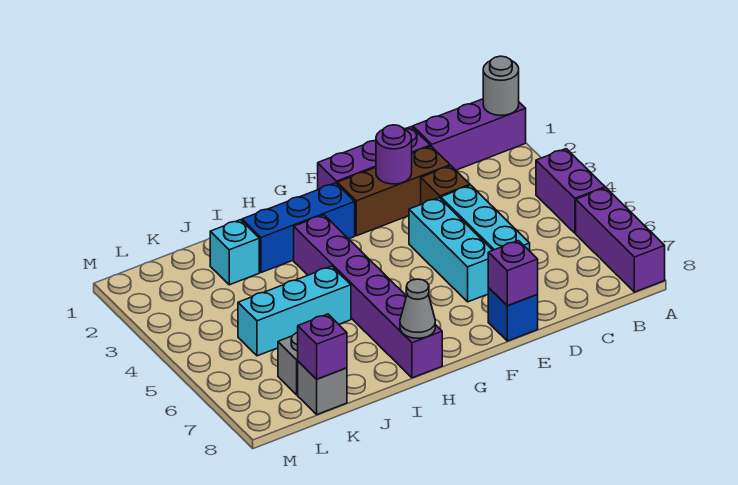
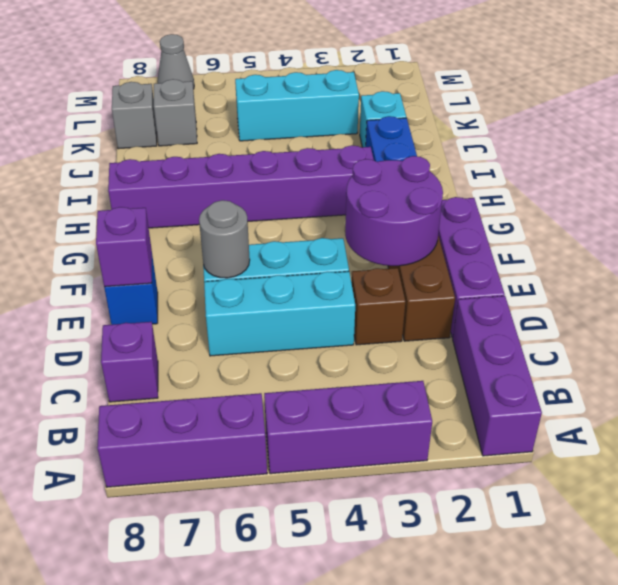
grey 1x1 round brick [483,56,519,115] -> grey 1x1 round brick moved to [199,200,250,278]
purple 1x2 brick [536,149,605,233] -> purple 1x3 brick [264,381,432,474]
purple 1x1 round brick [376,125,412,184] -> purple 2x2 round brick [345,156,443,266]
grey 1x1 cone [400,279,435,338] -> grey 1x1 cone moved to [157,34,194,89]
cyan 1x3 brick [238,266,351,356] -> cyan 1x3 brick turned to [235,70,359,141]
purple 1x1 brick [298,314,347,379] -> purple 1x1 brick moved to [101,322,158,402]

